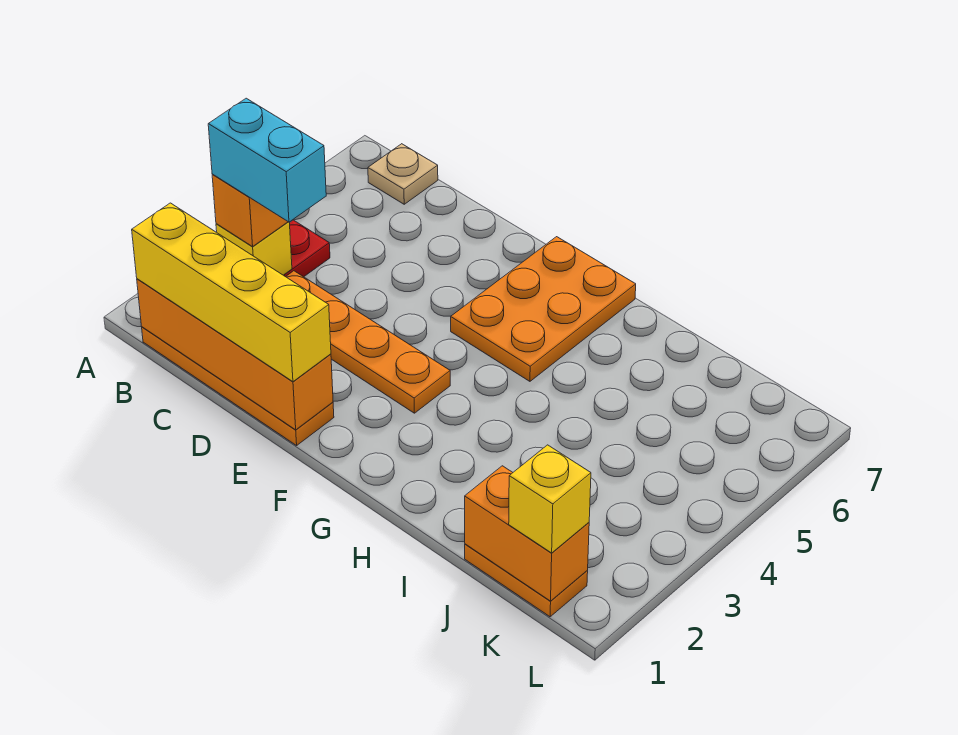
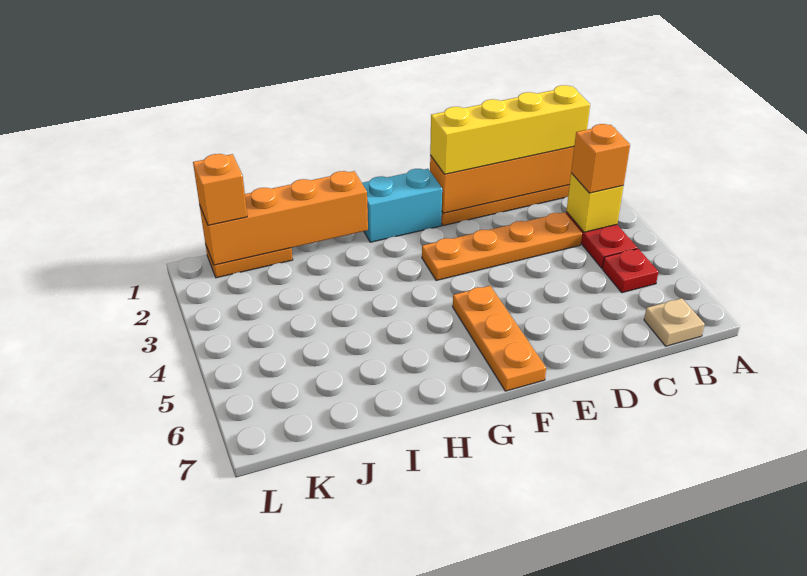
cyan 1x2 brick [208,98,326,222] -> cyan 1x2 brick moved to [362,169,442,242]
none -> red 1x1 plate [602,249,658,293]
orange 2x3 plate [451,237,636,381] -> orange 1x3 plate [453,286,546,391]
orange 1x2 brick [465,466,589,601] -> orange 1x4 brick [200,171,368,265]
yellow 1x1 brick [509,445,591,553] -> orange 1x1 brick [193,154,247,225]

